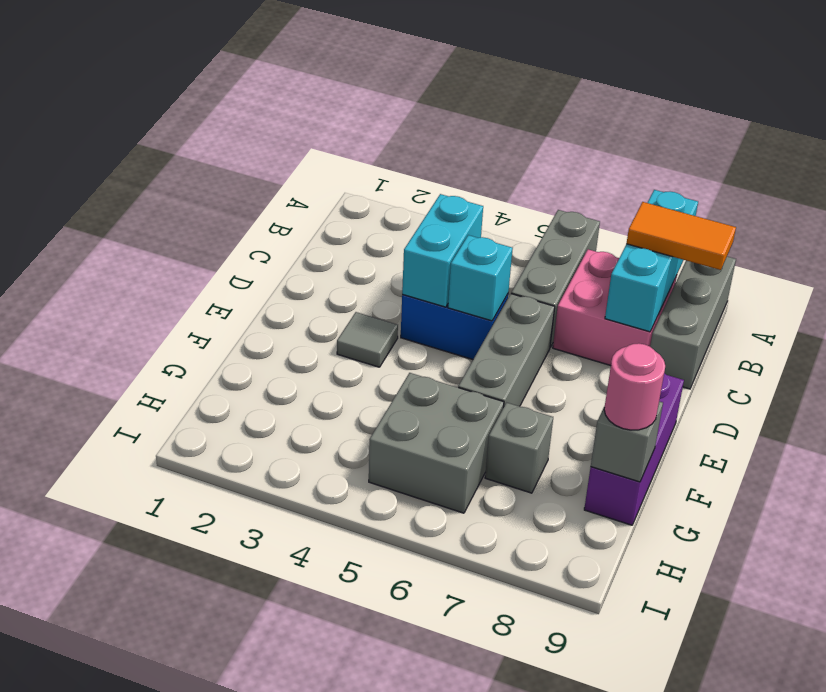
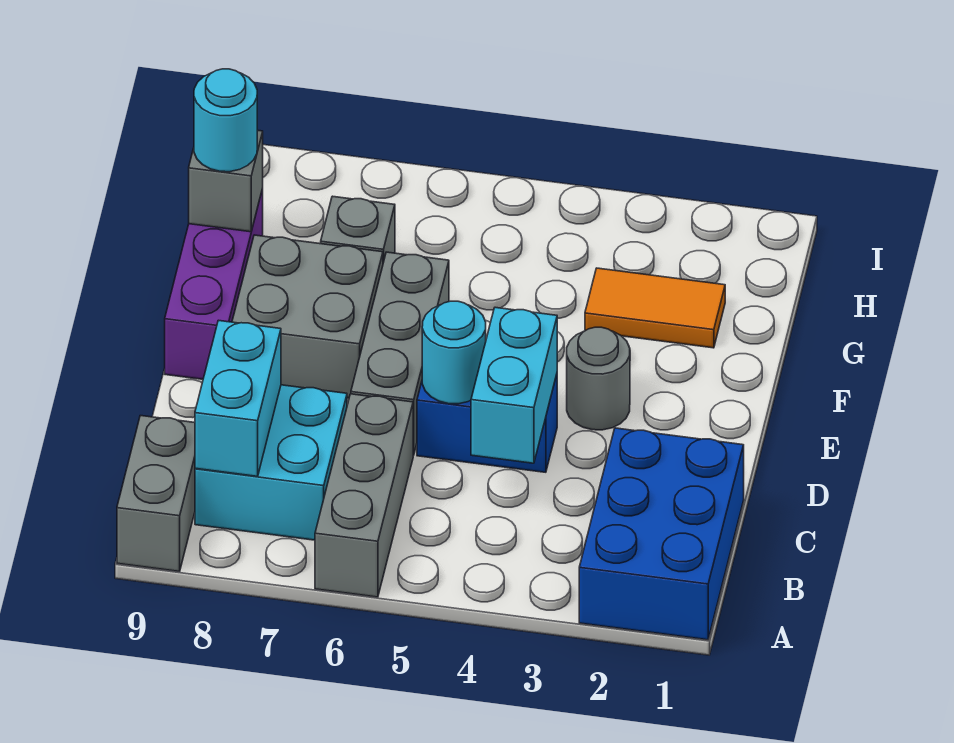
none -> blue 2x3 brick [579,428,744,640]
cyan 1x3 brick [605,190,698,332] -> cyan 1x2 brick [195,320,281,476]
grey 1x3 brick [650,256,736,389] -> grey 1x2 brick [117,416,195,571]
pink 2x2 brick [553,249,677,366] -> cyan 2x2 brick [195,385,347,540]
orange 1x2 tile [627,202,736,270] -> orange 1x2 tile moved to [585,268,725,348]
cyan 1x1 brick [448,235,513,321] -> cyan 1x1 round brick [422,301,486,404]
grey 1x1 tile [337,312,398,367] -> grey 1x1 round brick [567,327,630,430]
grey 2x2 brick [369,373,504,513] -> grey 2x2 brick moved to [232,235,383,398]
pink 1x1 round brick [604,343,665,430] -> cyan 1x1 round brick [194,69,257,172]

